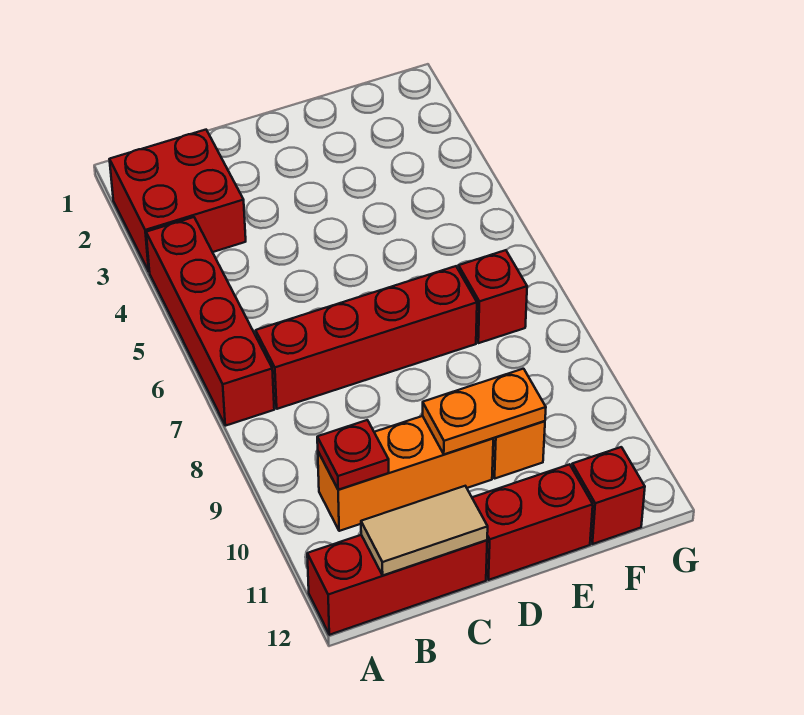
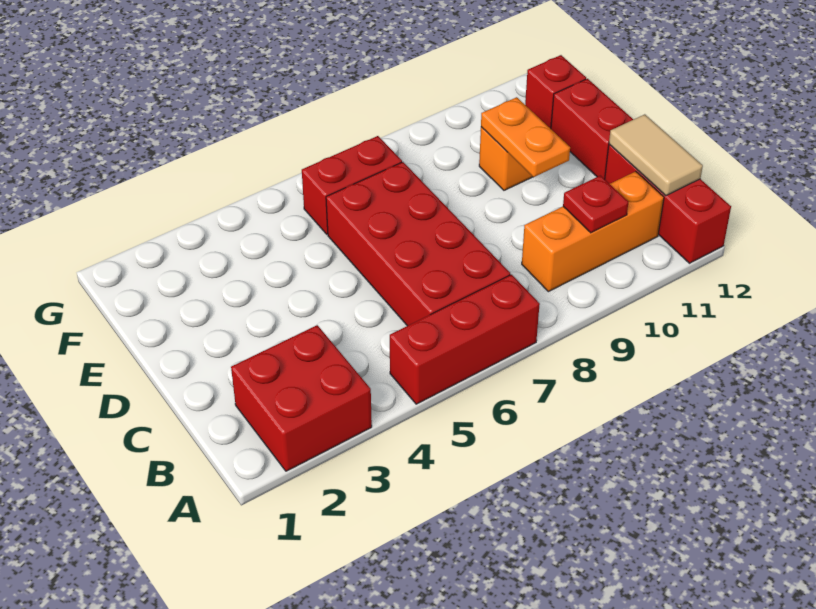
red 1x4 brick [146,217,274,426] -> red 1x3 brick [390,275,540,404]
red 1x4 brick [256,266,477,409] -> red 2x4 brick [326,162,510,326]
orange 1x3 brick [318,416,493,531] -> orange 1x3 brick turned to [522,171,664,292]
red 1x1 brick [459,250,527,343] -> red 1x2 brick [302,136,402,234]

